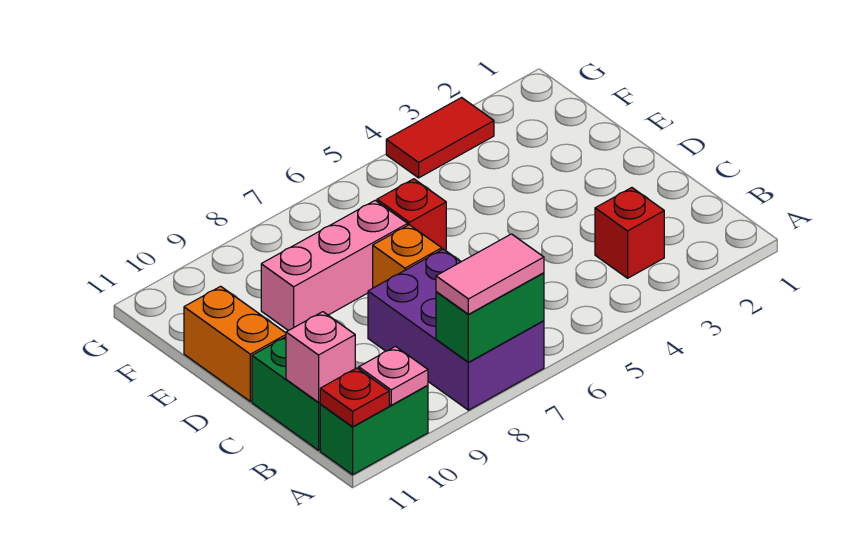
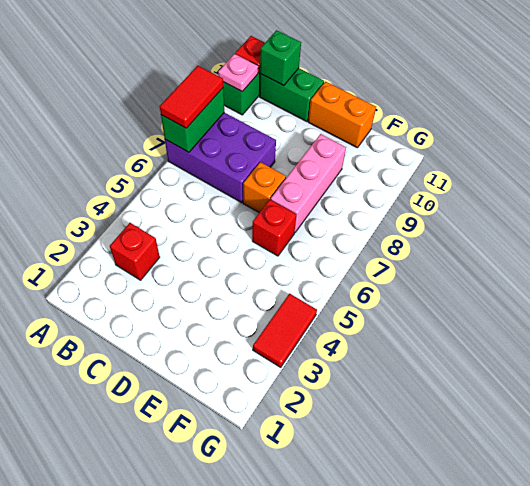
pink 1x2 tile [436,234,544,314] -> red 1x2 tile [160,66,223,128]
pink 1x1 brick [286,312,355,402] -> green 1x1 brick [260,30,301,86]

